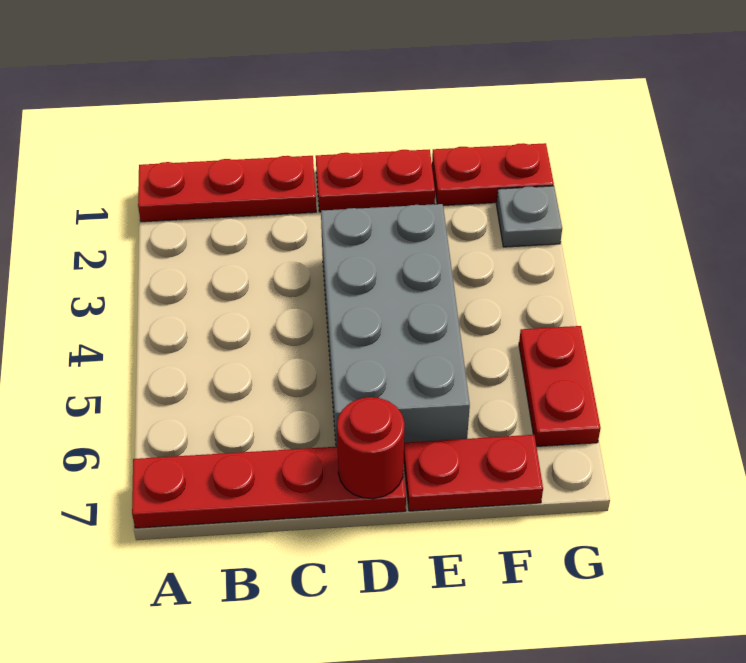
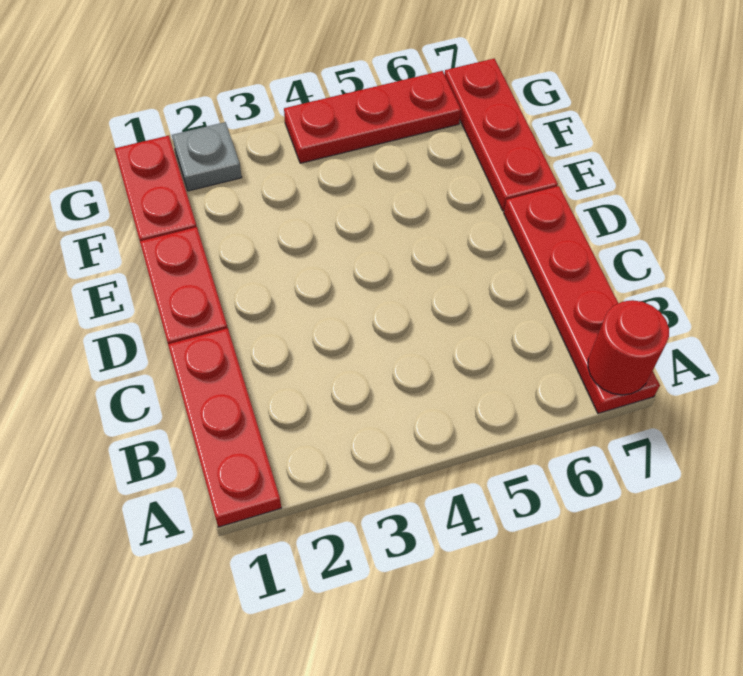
grey 2x4 brick [321,204,470,447] -> none
red 1x1 round brick [337,397,405,499] -> red 1x1 round brick moved to [588,300,669,395]
red 1x2 plate [404,435,543,511] -> red 1x3 plate [445,59,558,211]
red 1x2 plate [519,326,601,446] -> red 1x3 plate [284,71,461,163]

